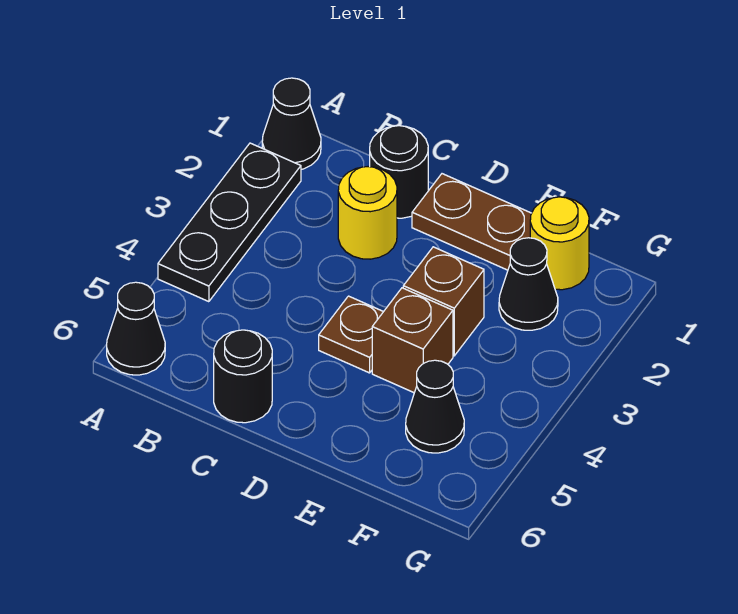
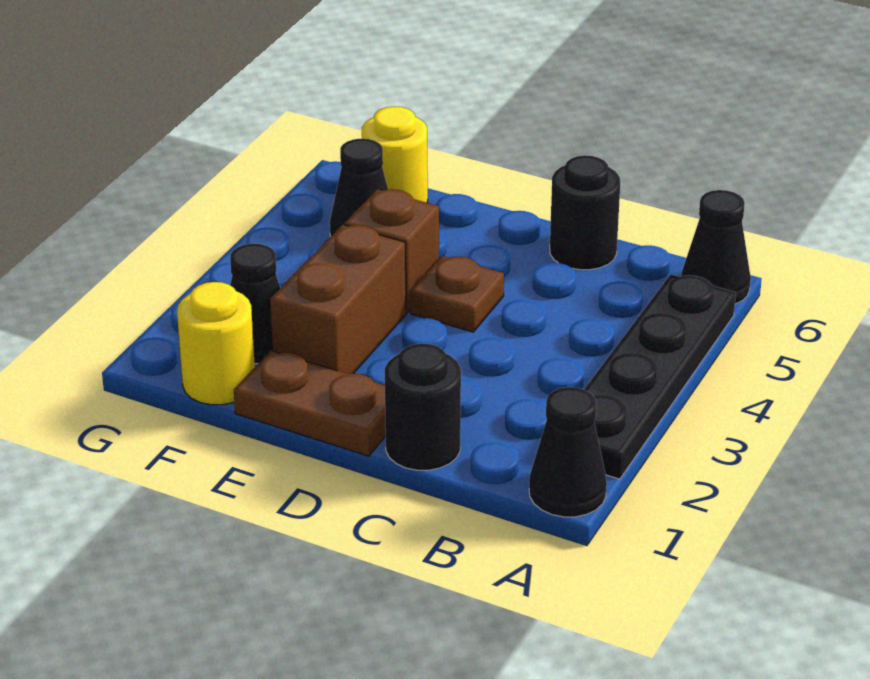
black 1x3 plate [158,143,301,302] -> black 1x4 plate [584,274,736,479]
yellow 1x1 round brick [338,167,397,259] -> yellow 1x1 round brick moved to [362,106,428,203]
brown 1x1 brick [403,247,484,356] -> brown 1x2 brick [270,225,406,374]

